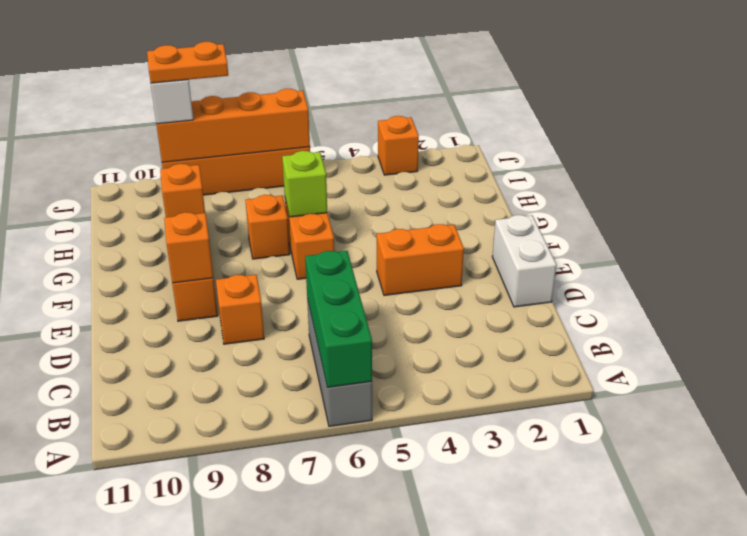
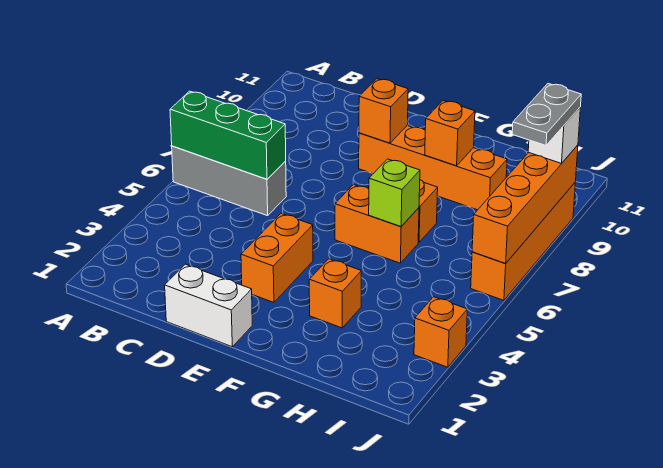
orange 1x1 brick [216,275,264,344] -> orange 1x1 brick moved to [309,259,361,328]
orange 1x2 plate [147,42,228,83] -> grey 1x2 plate [512,84,581,145]

